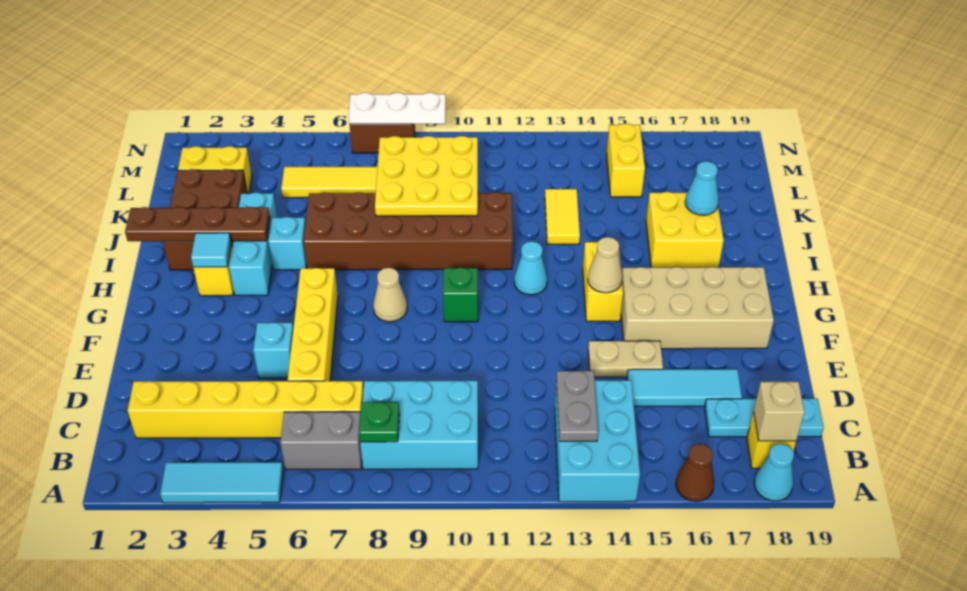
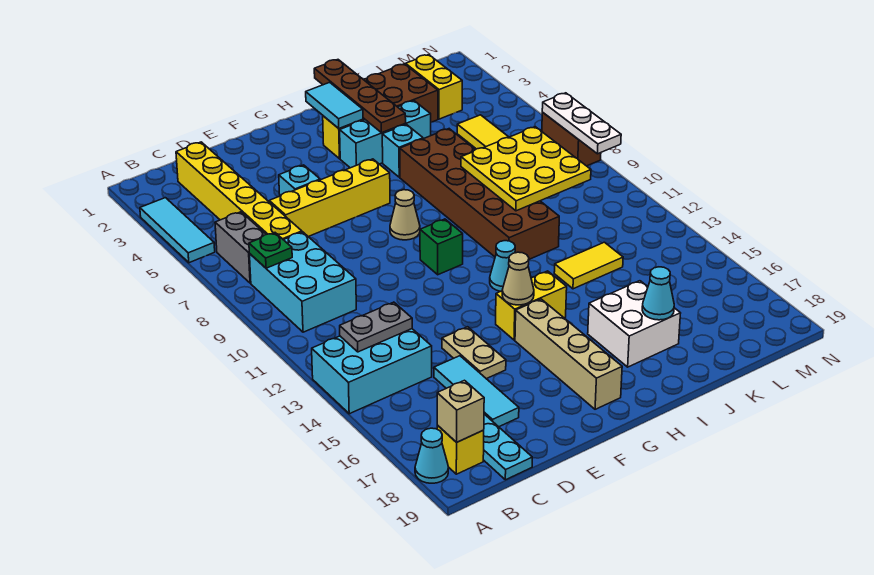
brown 1x1 cone [676,444,714,501] -> none
tan 2x4 brick [621,267,774,349] -> tan 1x4 brick [515,299,622,409]
cyan 1x1 tile [191,233,231,267] -> cyan 1x2 tile [306,82,363,129]
yellow 2x2 brick [646,192,724,268] -> white 2x2 brick [588,281,681,367]
yellow 1x2 brick [607,124,645,197] -> none

